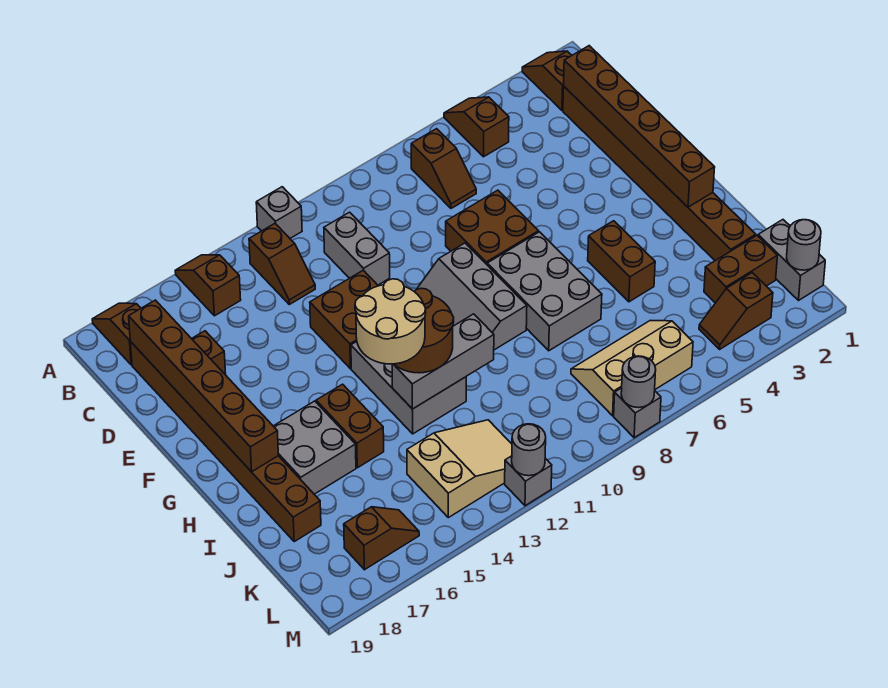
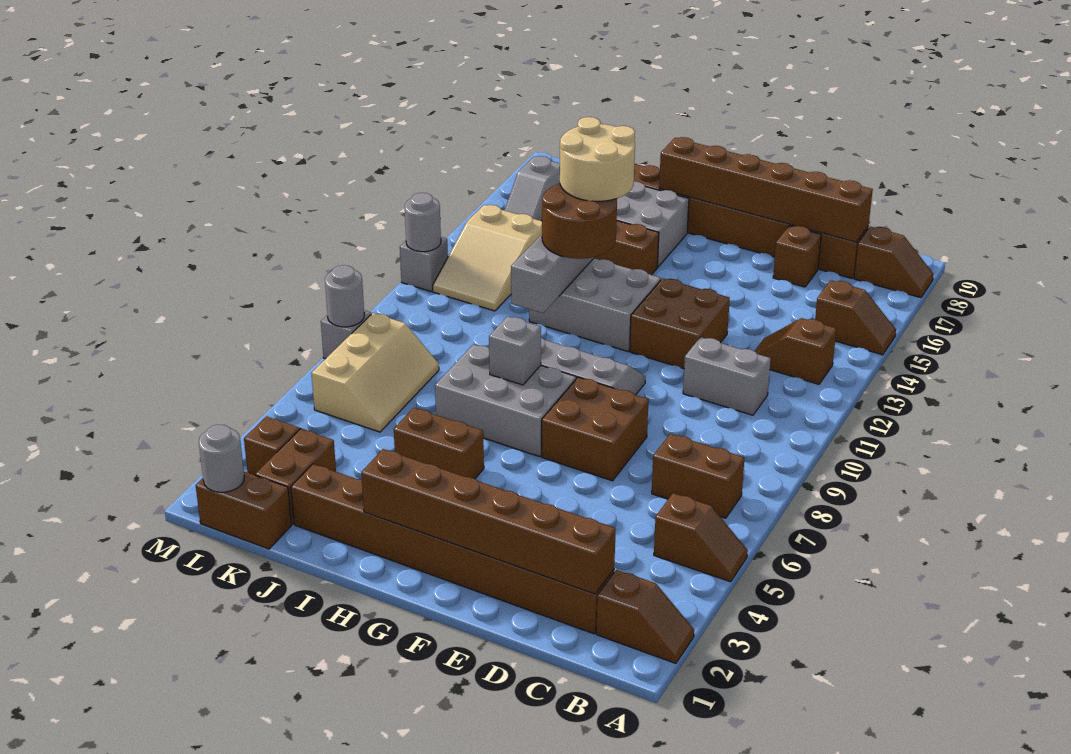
grey 1x1 brick [256,187,302,238] -> grey 1x1 brick moved to [489,316,541,385]
brown 1x2 slope [411,129,476,208] -> brown 1x2 brick [652,434,744,518]
grey 1x2 brick [758,220,825,300] -> brown 1x2 brick [196,472,291,549]
brown 1x2 slope [344,507,419,570] -> grey 1x2 slope [504,156,560,221]

